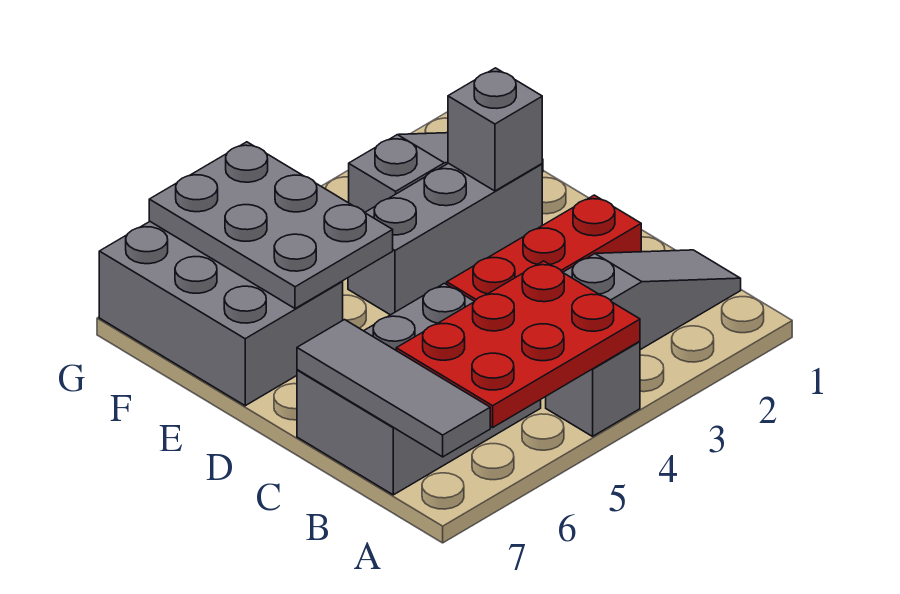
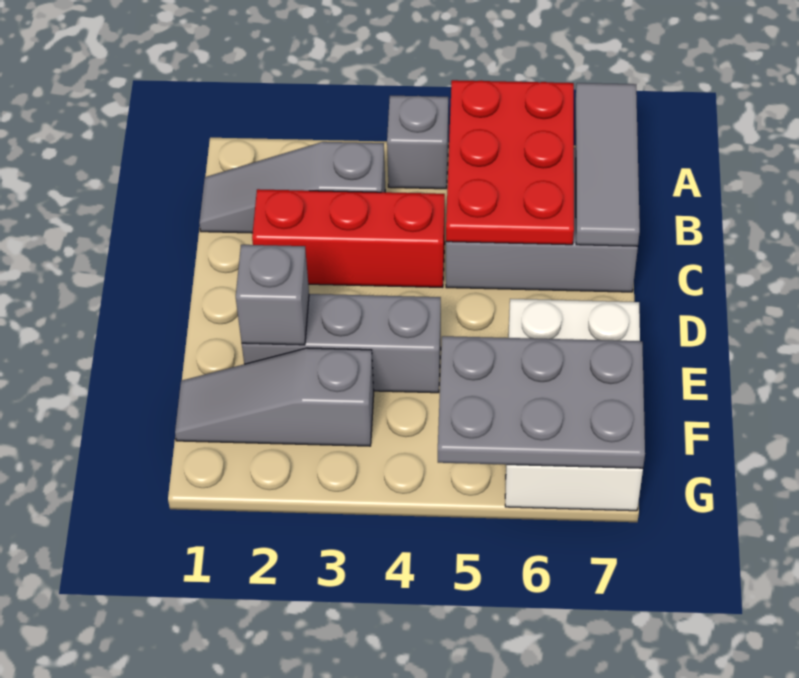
red 2x3 plate [396,261,640,427] -> red 2x3 plate turned to [446,80,574,245]
grey 2x3 plate [149,142,393,309] -> grey 2x3 plate turned to [438,336,645,468]
grey 2x3 brick [99,222,343,406] -> white 2x3 brick [505,299,643,511]

